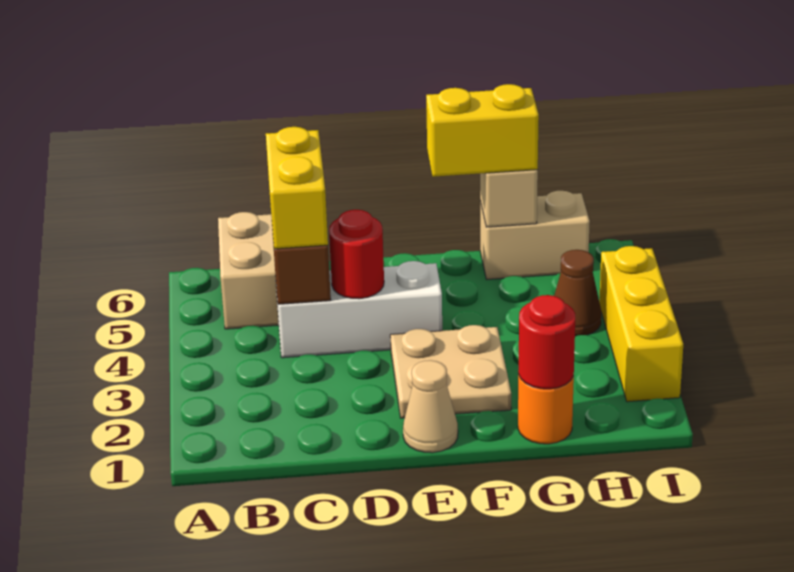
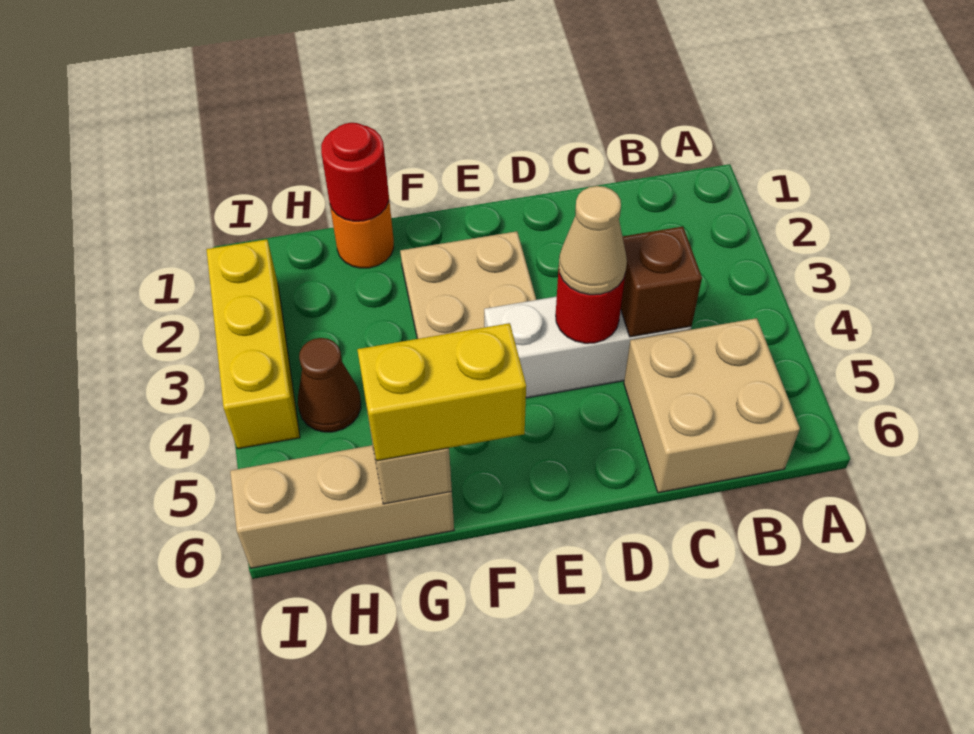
yellow 1x2 brick [266,127,328,249] -> none
tan 1x1 cone [403,360,458,453] -> tan 1x1 cone moved to [559,186,627,295]
tan 1x2 brick [480,191,590,279] -> tan 1x3 brick [230,445,454,568]

